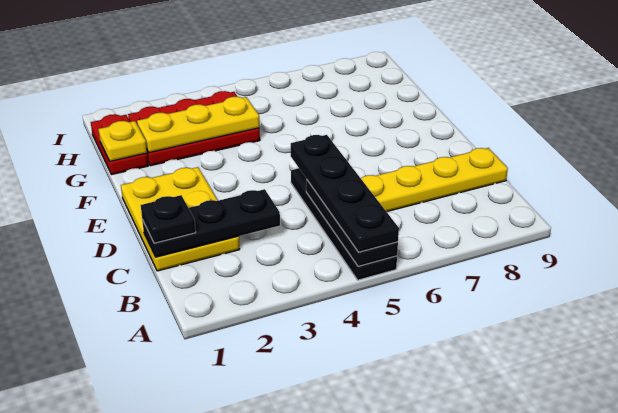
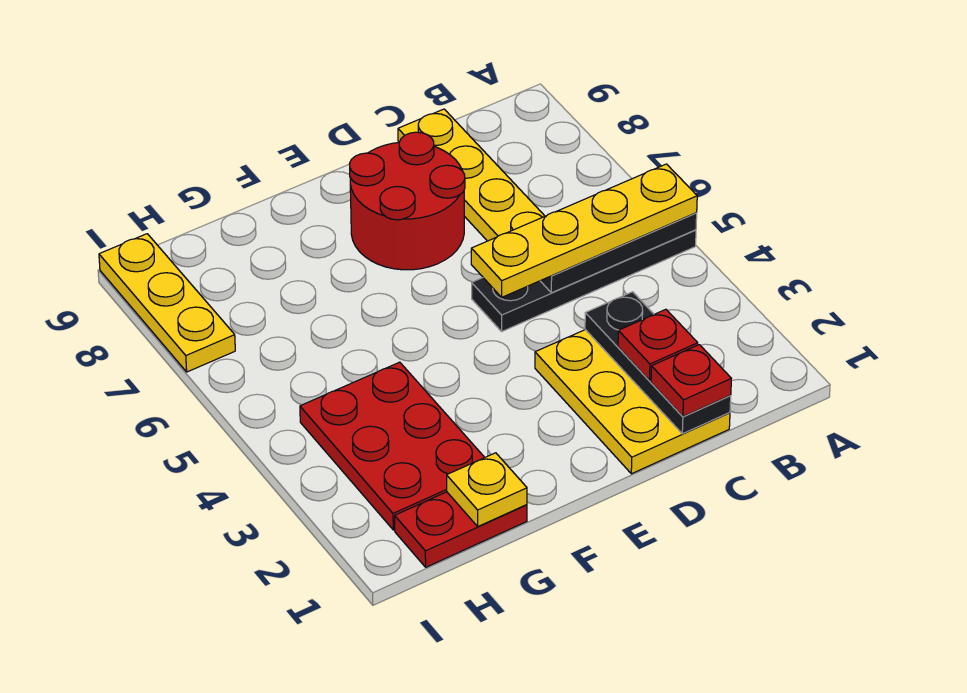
black 1x4 plate [291,135,399,252] -> yellow 1x4 plate [471,164,697,297]
yellow 2x3 plate [121,167,240,271] -> yellow 2x3 plate turned to [535,330,730,474]
black 1x1 plate [141,195,196,243] -> red 1x1 plate [651,345,731,417]
none -> red 1x1 plate [618,309,698,381]
none -> red 2x2 round brick [349,132,465,270]
yellow 1x3 plate [137,97,260,153] -> yellow 1x3 plate moved to [99,234,235,372]

